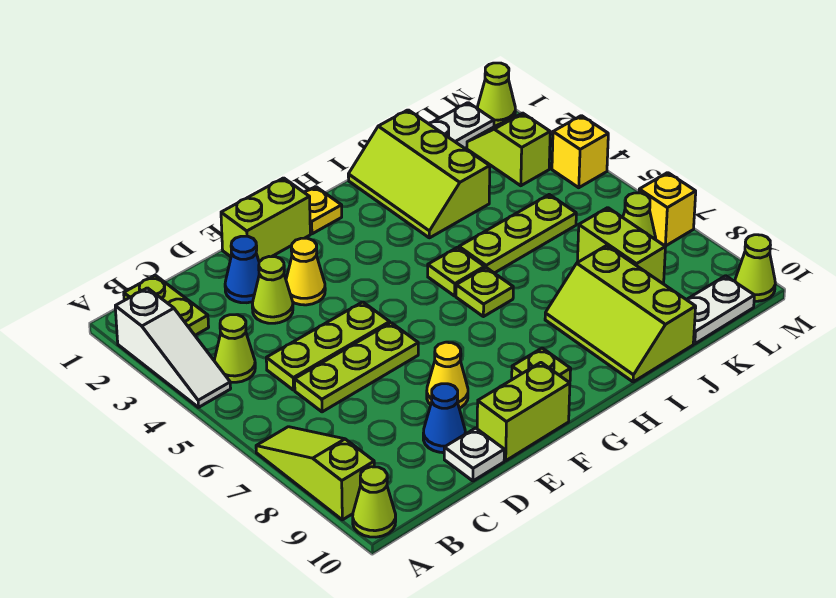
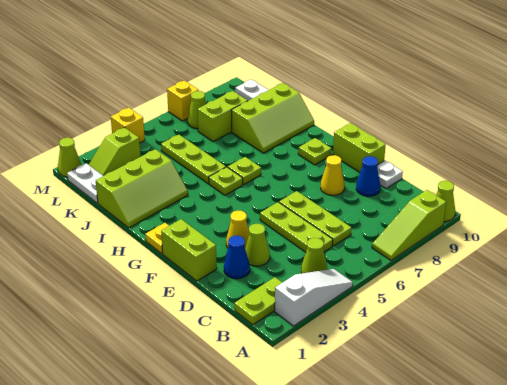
lime 1x1 cone [735,235,775,301] -> none

